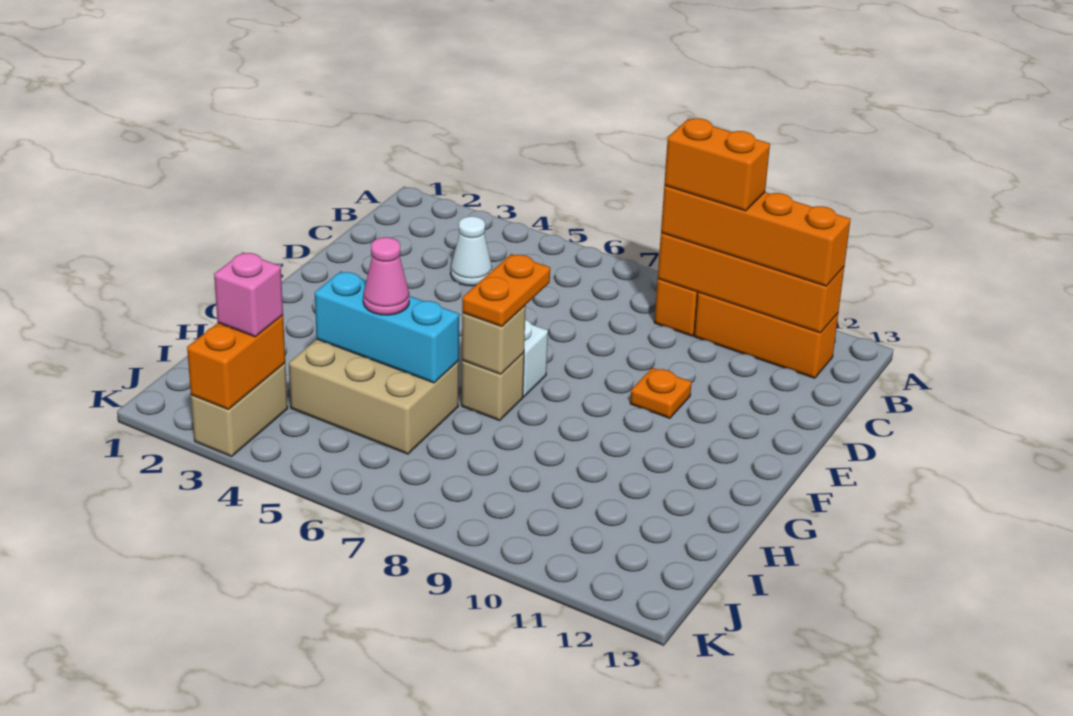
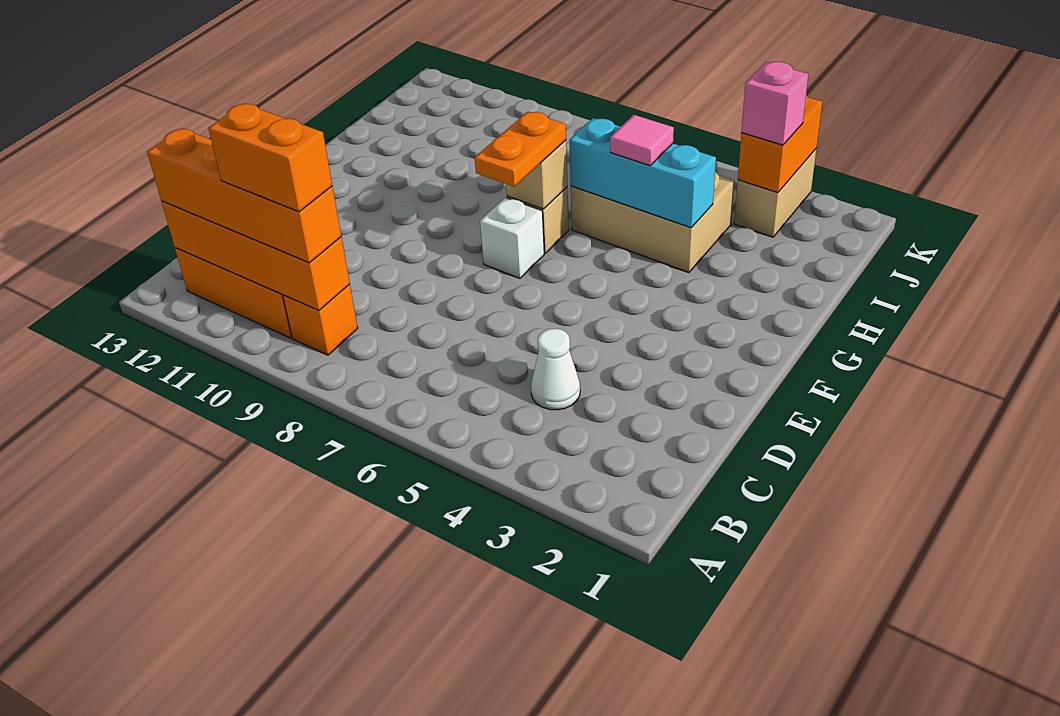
orange 1x1 plate [630,368,692,418] -> none
pink 1x1 cone [363,237,409,315] -> pink 1x1 tile [610,115,674,166]

